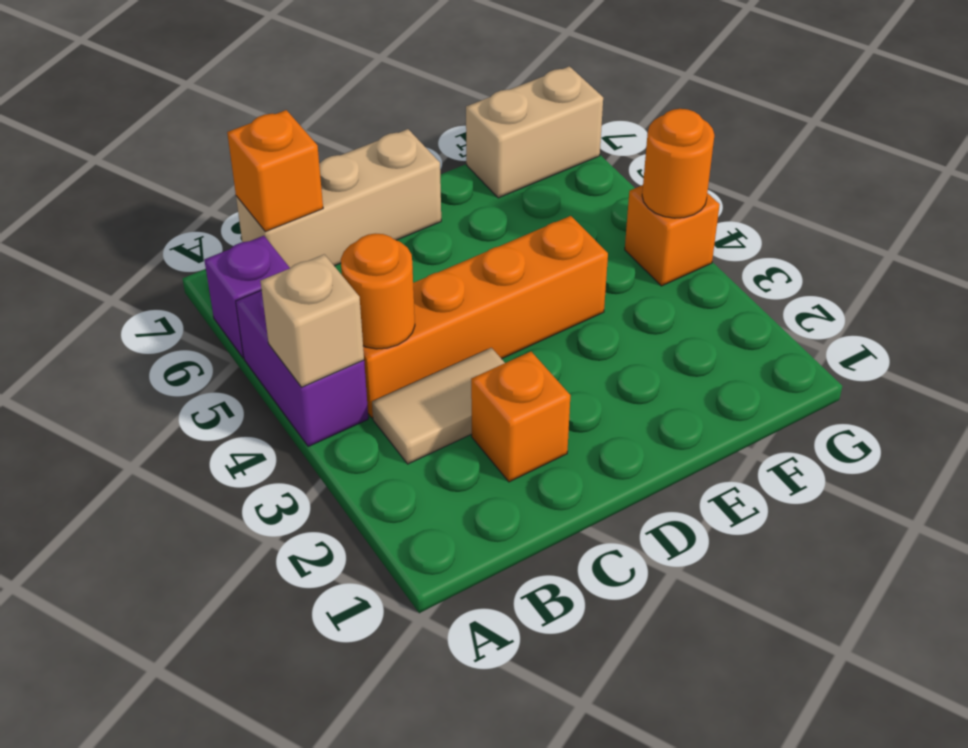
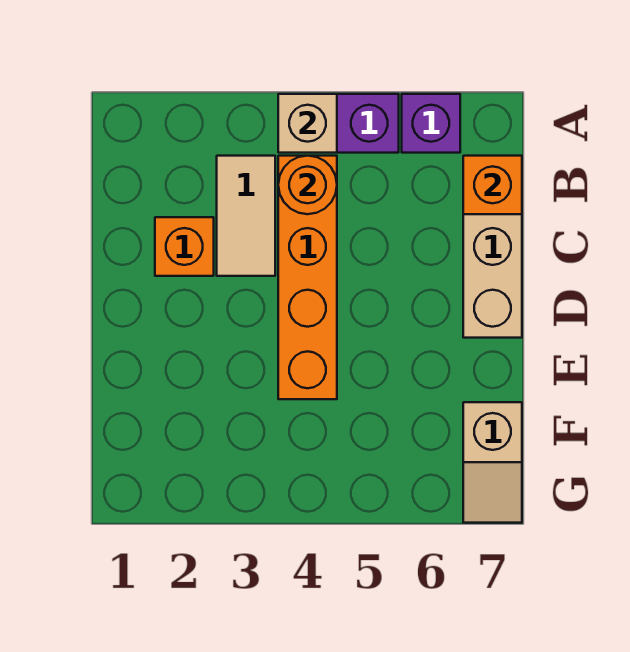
tan 1x2 brick [466,66,603,198] -> tan 1x2 slope [463,402,522,523]
orange 1x1 brick [625,185,720,286] -> none
orange 1x1 round brick [642,109,714,218] -> none

